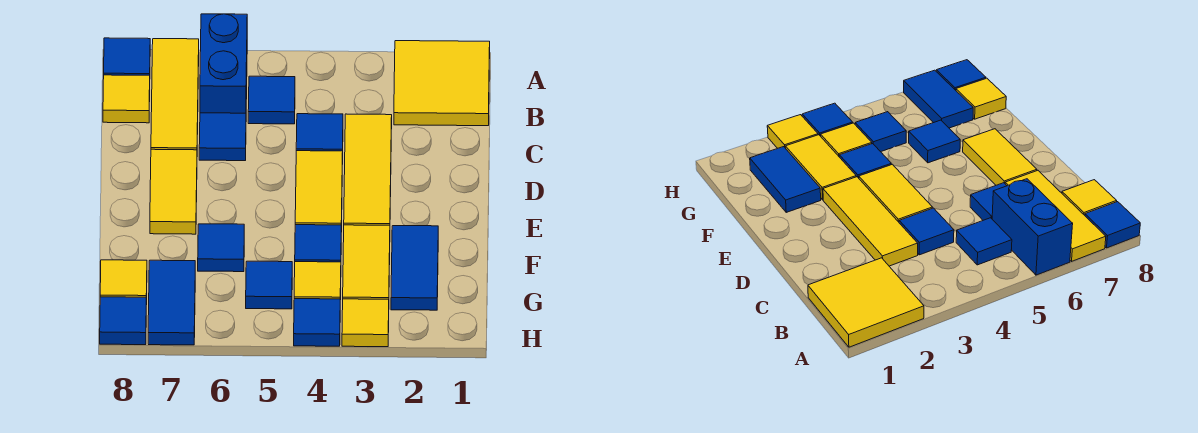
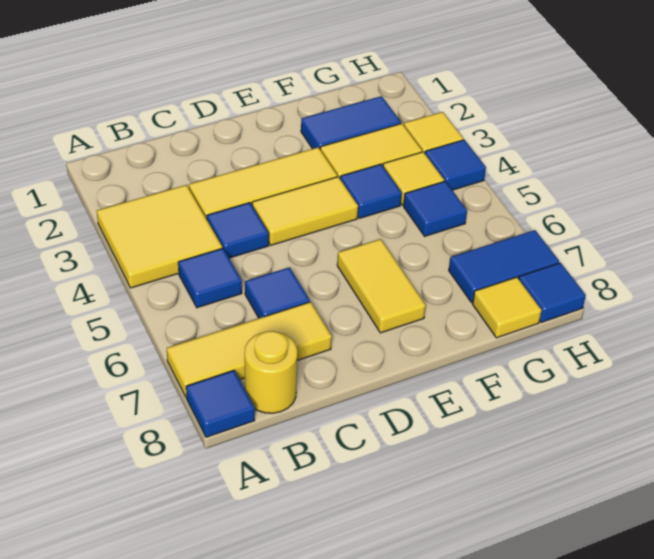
yellow 2x2 tile [394,41,490,126] -> yellow 2x2 tile moved to [97,185,222,288]
blue 1x2 brick [200,14,247,113] -> none
yellow 1x1 tile [103,75,150,123] -> yellow 1x1 round brick [244,331,297,413]
yellow 1x2 tile [150,149,197,234] -> yellow 1x2 tile turned to [337,239,426,333]
blue 1x1 tile [198,224,244,272] -> none

